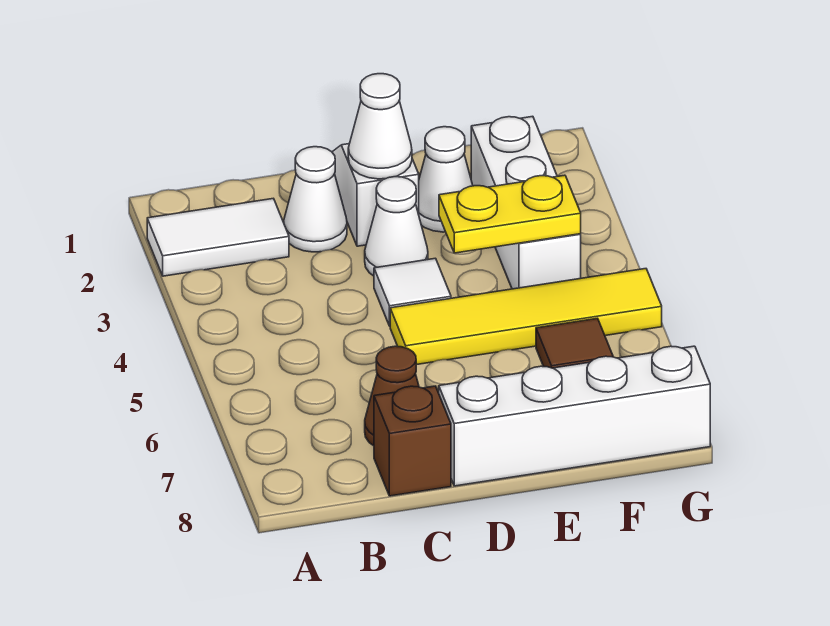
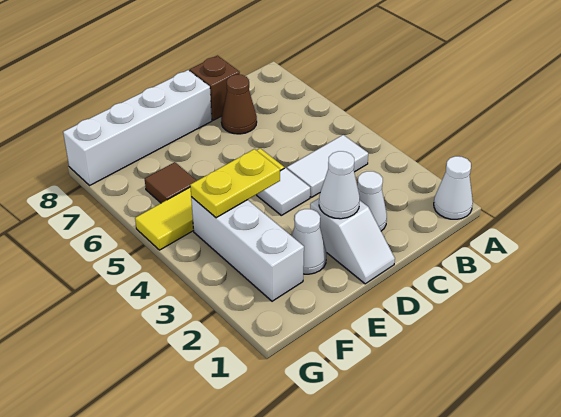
white 1x2 tile [147,198,289,276] -> white 1x2 tile moved to [287,135,368,197]
white 1x1 cone [365,177,428,276] -> white 1x1 cone moved to [434,156,473,219]

